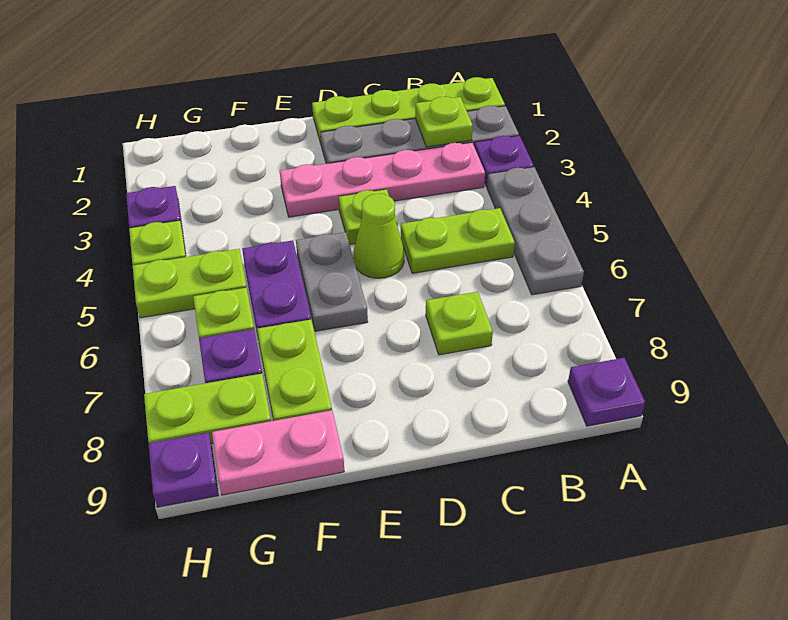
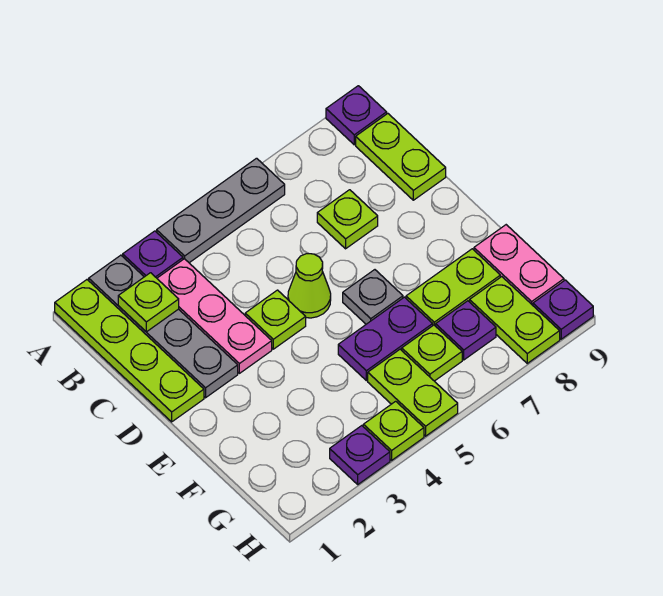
pink 1x4 plate [280,143,485,217] -> pink 1x3 plate [157,259,272,373]
lime 1x2 plate [401,208,515,273] -> lime 1x2 plate moved to [356,114,446,200]
grey 1x2 plate [296,232,368,331] -> grey 1x1 plate [343,270,403,324]

